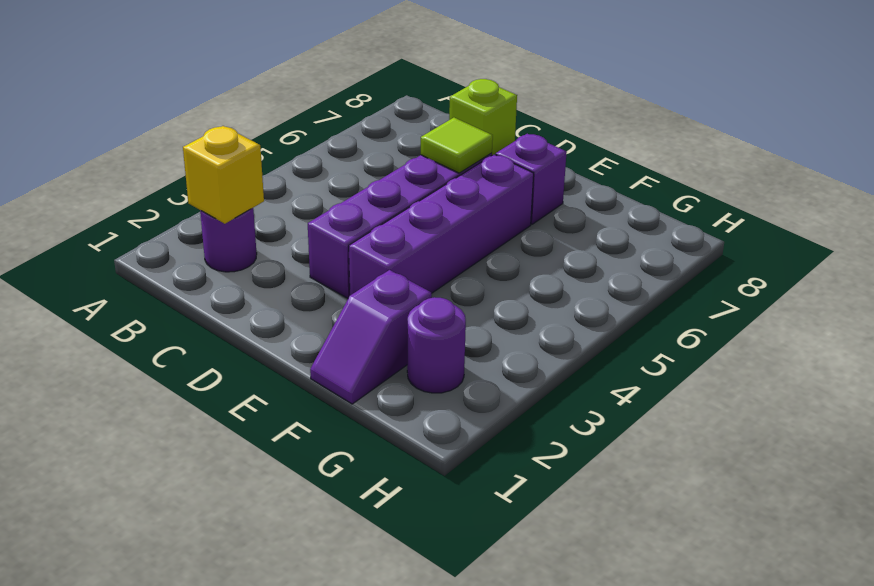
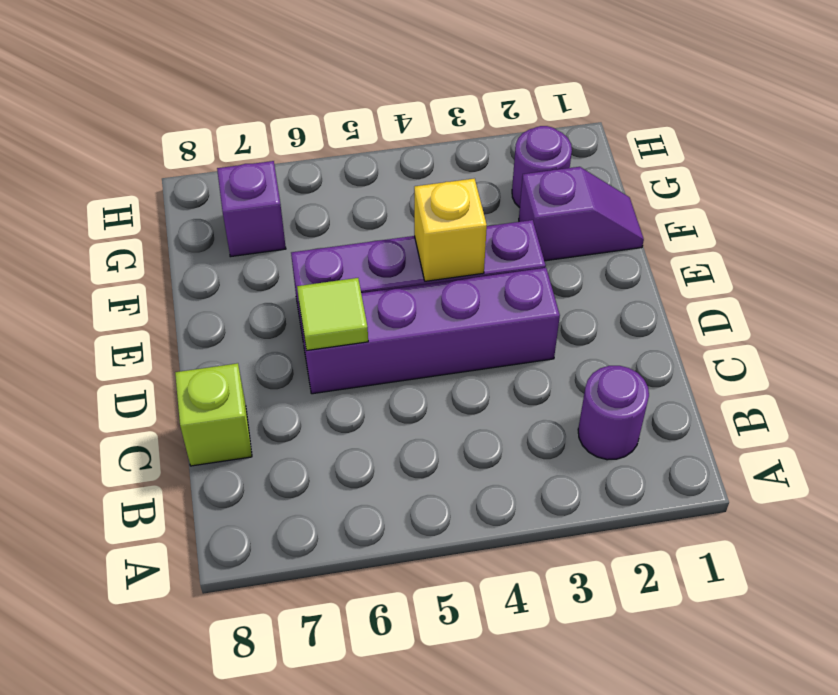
yellow 1x1 brick [183,126,264,224] -> yellow 1x1 brick moved to [414,179,487,281]
purple 1x1 brick [496,134,567,224] -> purple 1x1 brick moved to [217,161,286,257]

